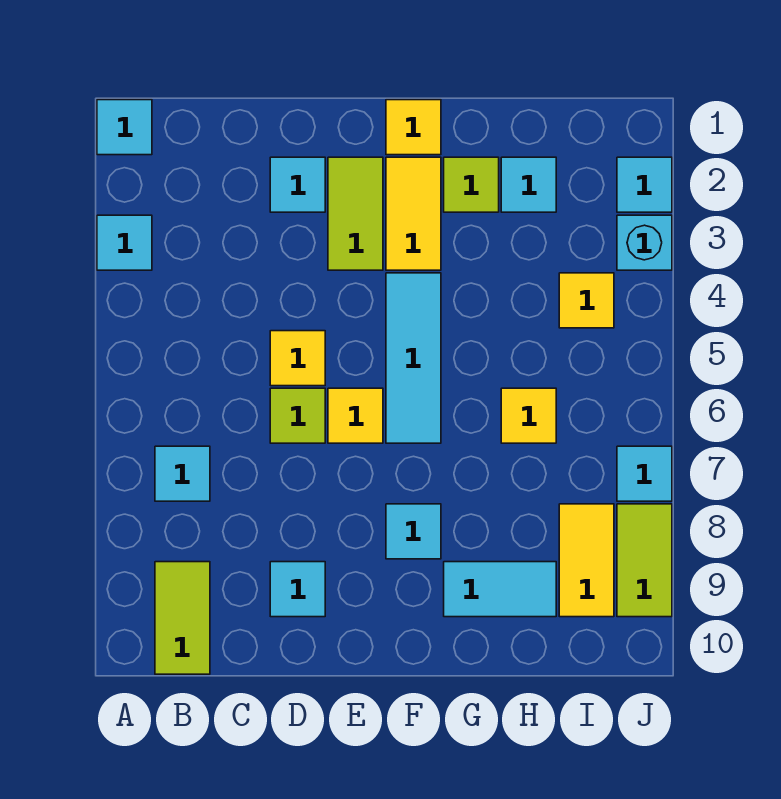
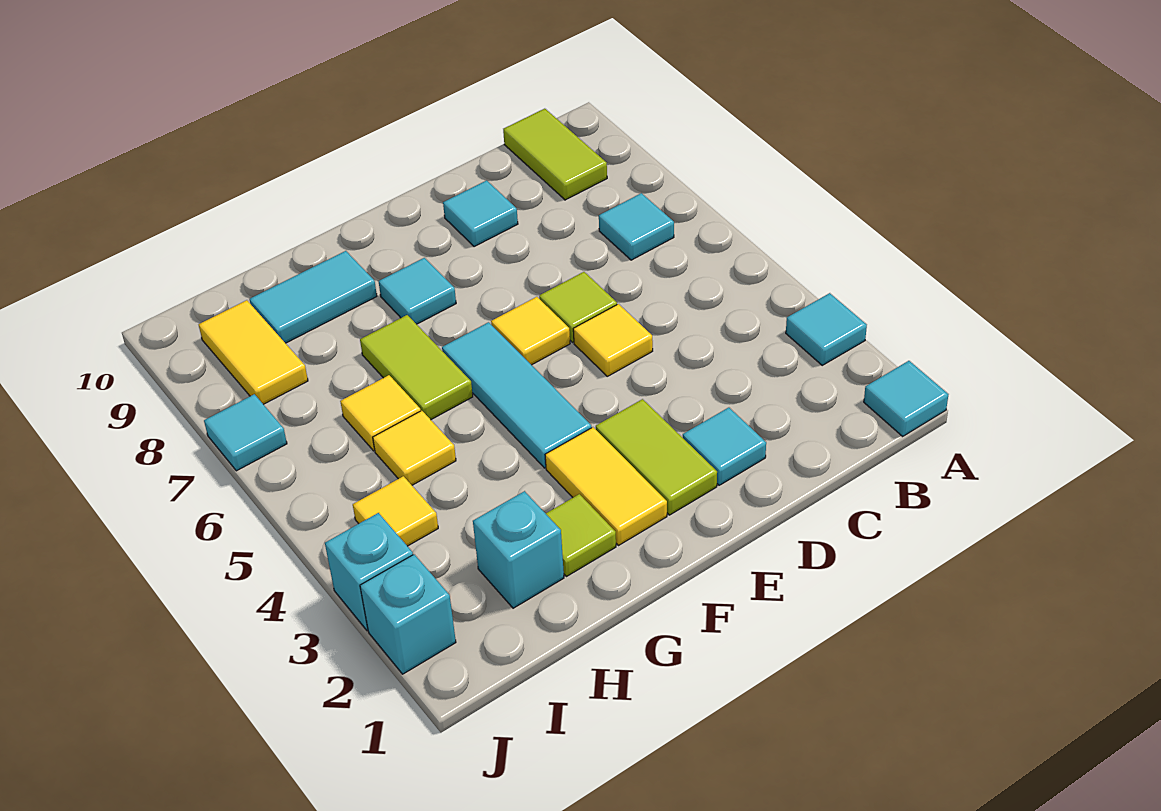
yellow 1x1 tile [386,100,441,155] -> yellow 1x1 tile moved to [373,411,456,485]
cyan 1x1 tile [501,157,556,212] -> cyan 1x1 brick [473,491,564,608]
cyan 1x1 tile [617,157,672,212] -> cyan 1x1 brick [360,554,456,674]
lime 1x2 tile [617,504,672,617] -> lime 1x2 tile moved to [360,315,473,420]

